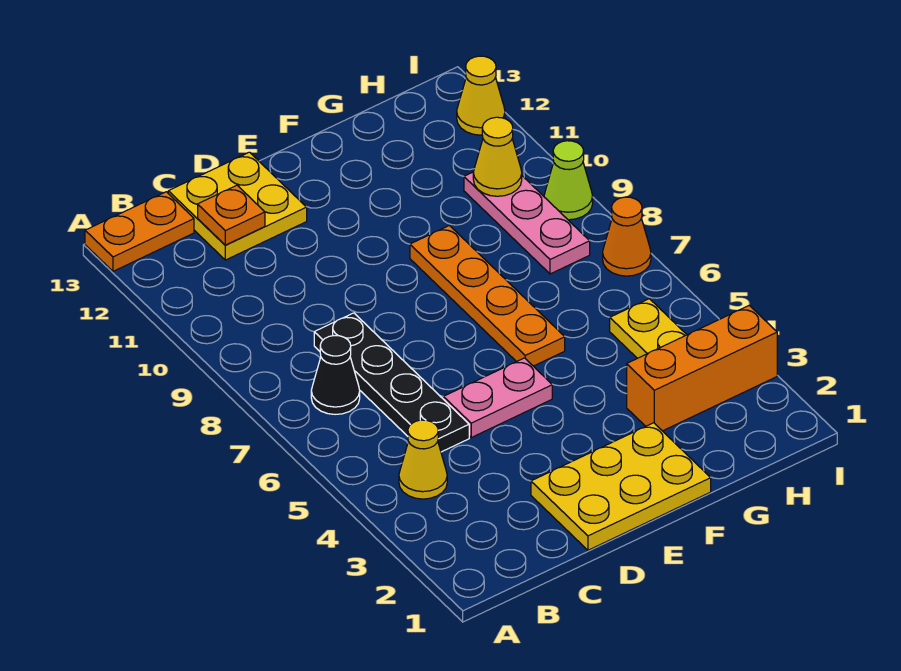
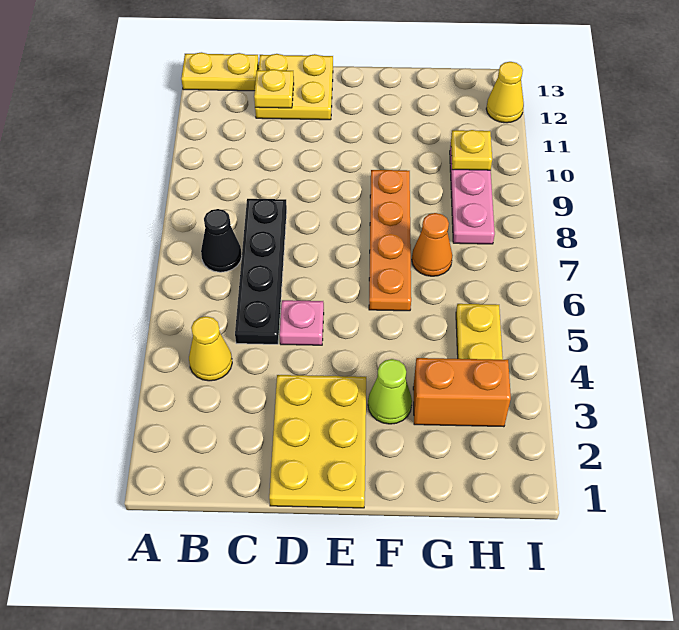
orange 1x2 plate [85,192,194,271] -> yellow 1x2 plate [181,52,259,91]
orange 1x1 plate [198,185,265,245] -> yellow 1x1 plate [254,69,294,108]
yellow 2x3 plate [531,423,711,550] -> yellow 2x3 plate turned to [269,375,366,508]
pink 1x2 plate [443,358,552,437] -> pink 1x1 plate [280,300,324,345]
orange 1x3 brick [627,305,777,431] -> orange 1x2 brick [413,358,511,427]
yellow 1x1 cone [473,117,522,196] -> yellow 1x1 plate [451,130,492,170]
orange 1x1 cone [603,197,651,276] -> orange 1x1 cone moved to [412,213,453,276]
lime 1x1 cone [544,141,593,220] -> lime 1x1 cone moved to [368,359,412,424]

